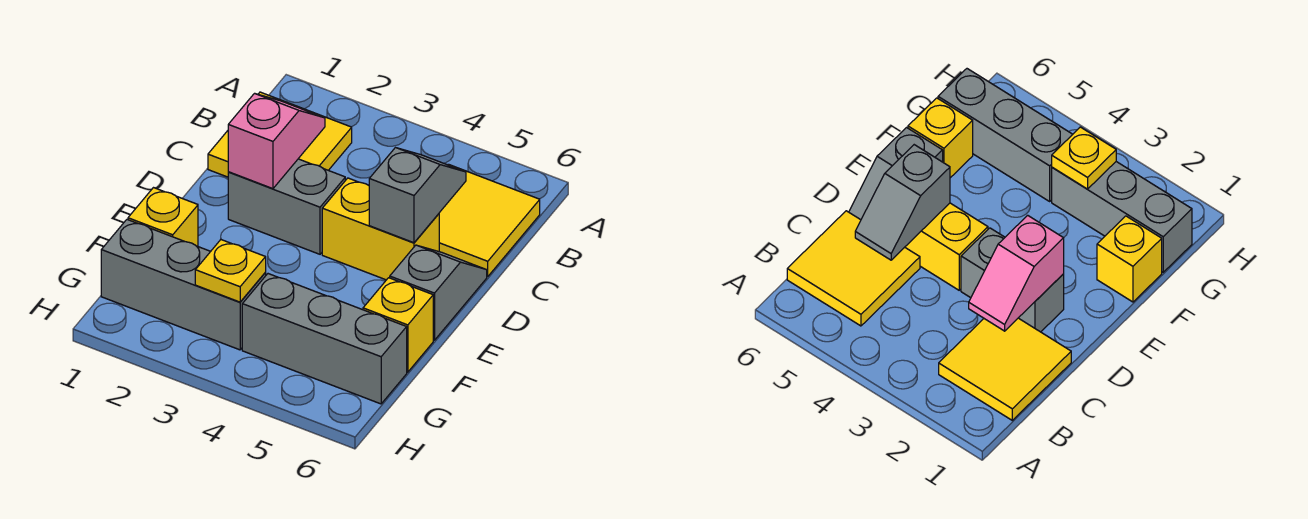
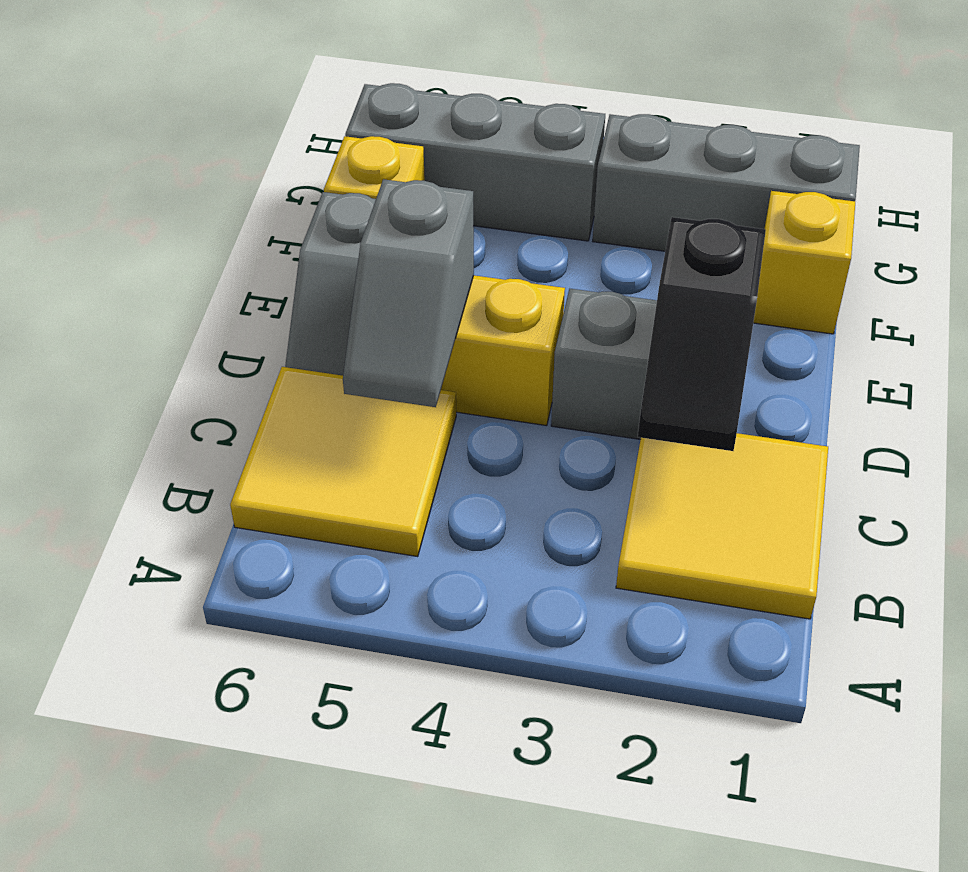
pink 1x2 slope [228,93,325,189] -> black 1x2 slope [638,217,766,451]
yellow 1x1 plate [195,240,266,302] -> none

